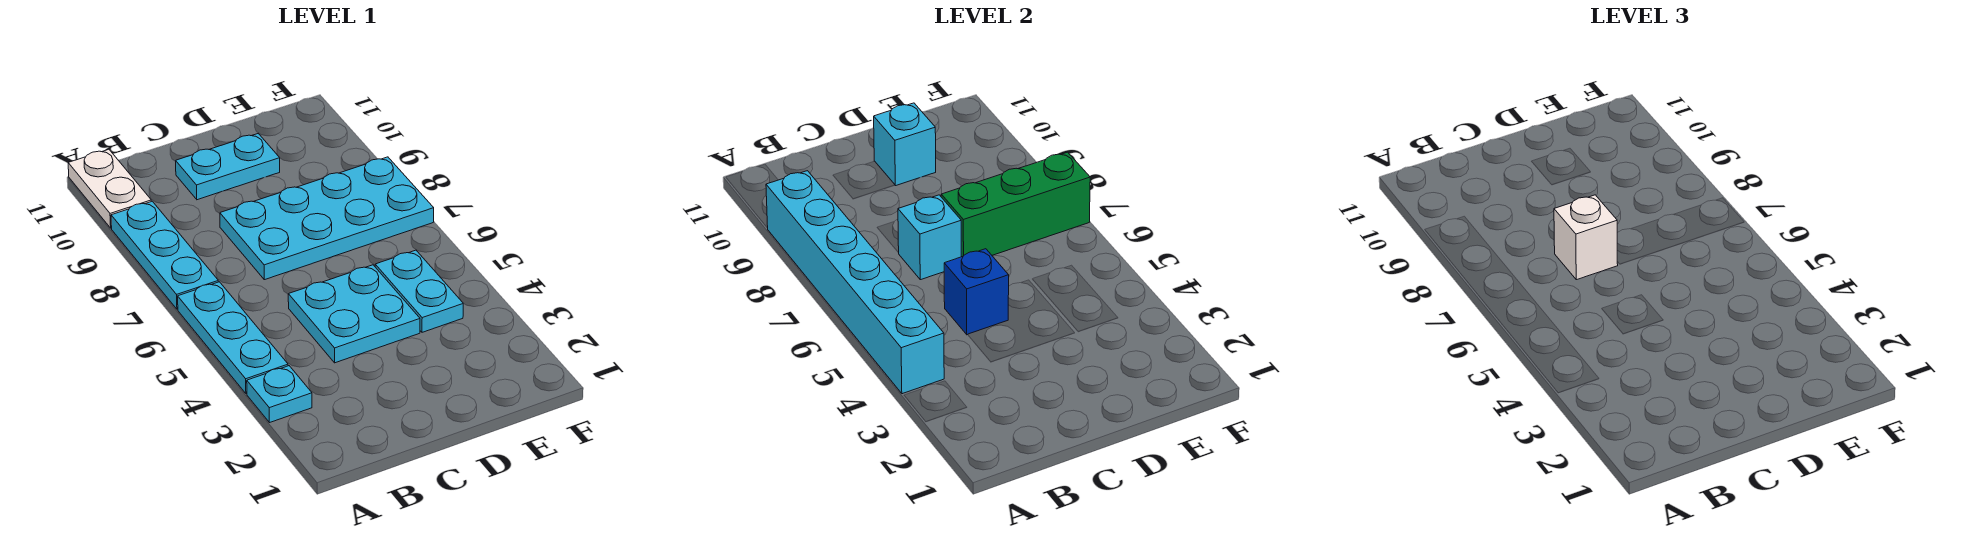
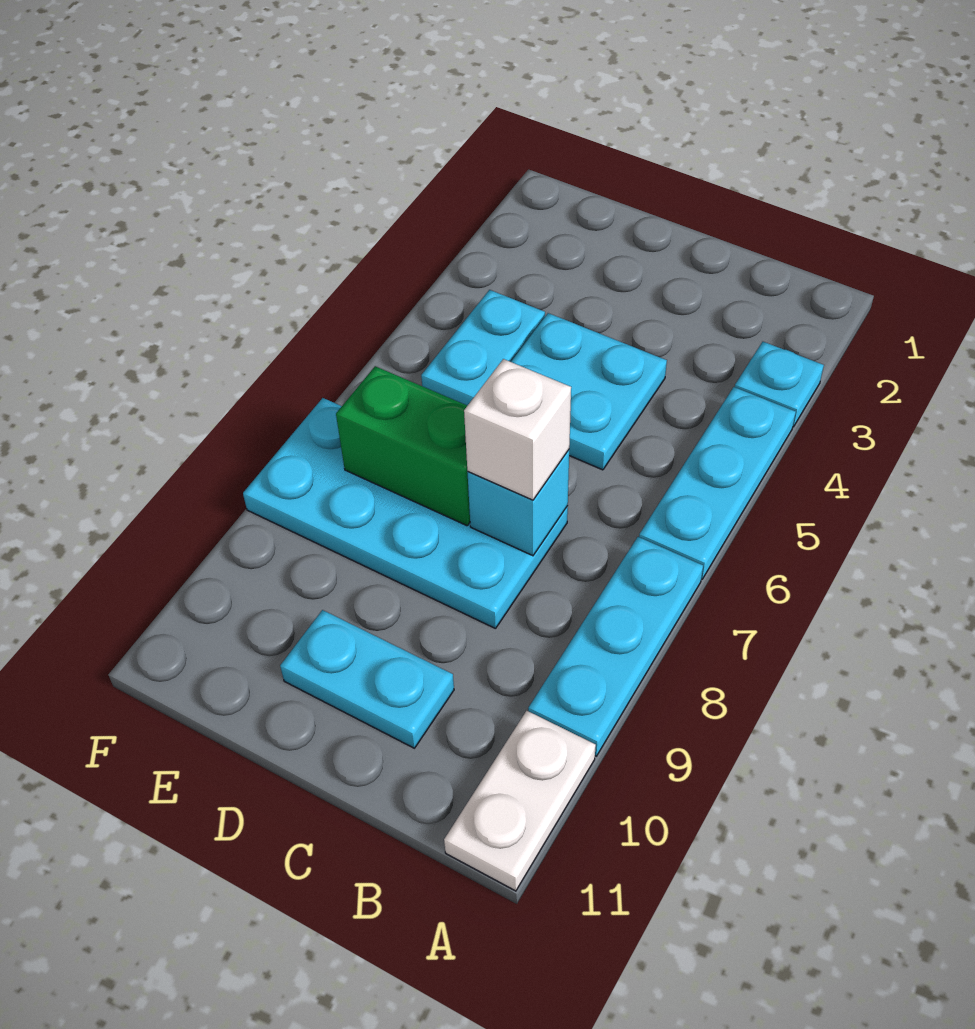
cyan 1x6 brick [766,171,944,394] -> none
blue 1x1 brick [944,249,1009,335] -> none
green 1x3 brick [941,152,1090,257] -> green 1x2 brick [336,366,470,526]
cyan 1x1 brick [874,103,936,186] -> none

